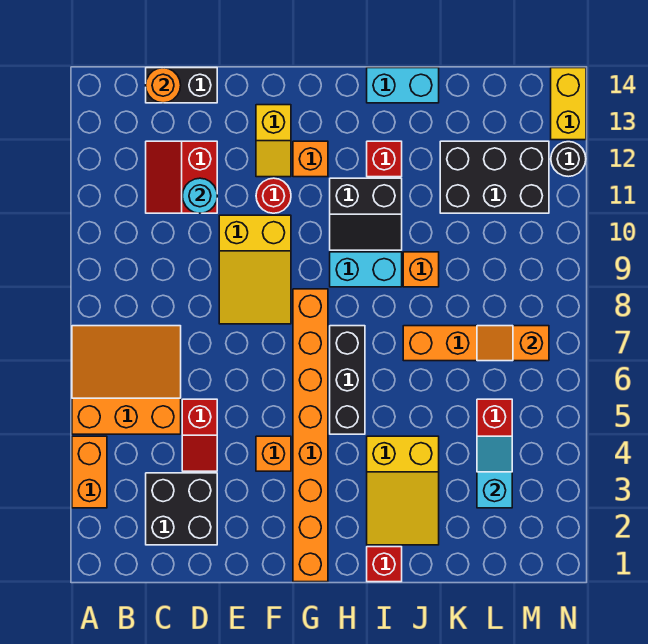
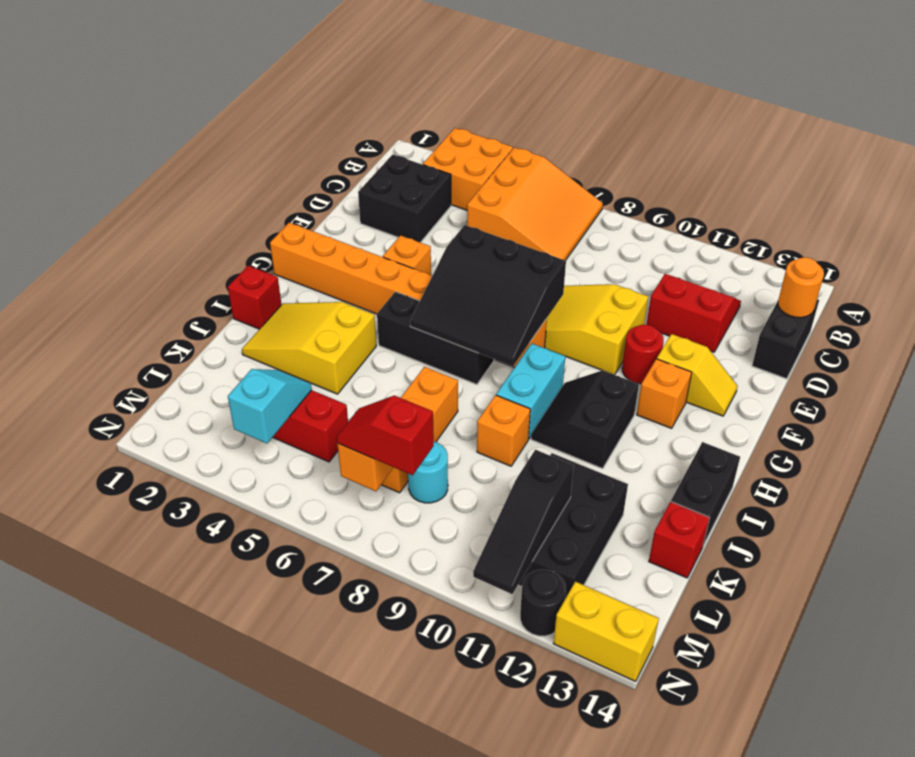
orange 1x2 brick [72,436,107,508] -> orange 2x2 brick [423,128,513,210]
red 1x2 slope [182,399,217,471] -> red 1x2 slope moved to [337,396,434,475]
cyan 1x1 round brick [182,178,217,213] -> cyan 1x1 round brick moved to [408,442,448,503]
none -> black 3x3 slope [410,225,566,366]
yellow 1x2 slope [256,105,291,177] -> yellow 1x2 slope turned to [657,334,738,416]
red 1x1 brick [367,141,402,177] -> red 1x1 brick moved to [649,502,710,578]
cyan 1x2 brick [367,68,439,103] -> black 1x2 brick [671,442,740,546]
cyan 1x2 slope [477,436,512,508] -> cyan 1x2 slope turned to [228,369,312,443]
none -> black 1x3 slope [473,450,574,594]

